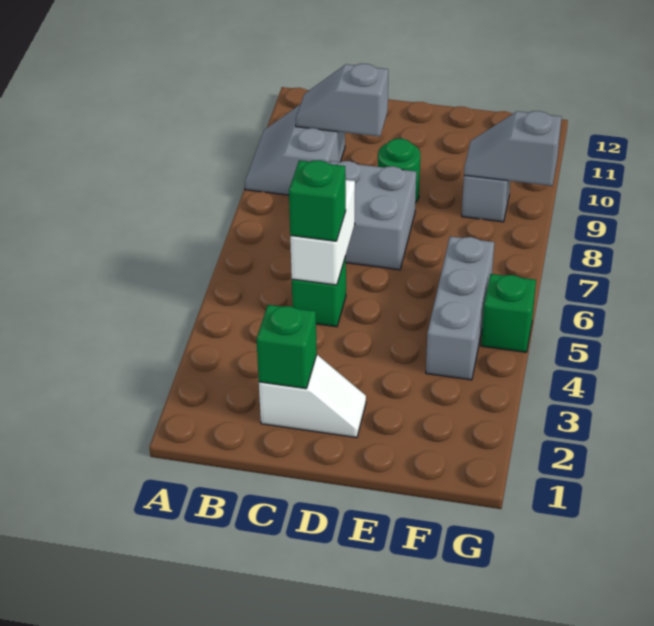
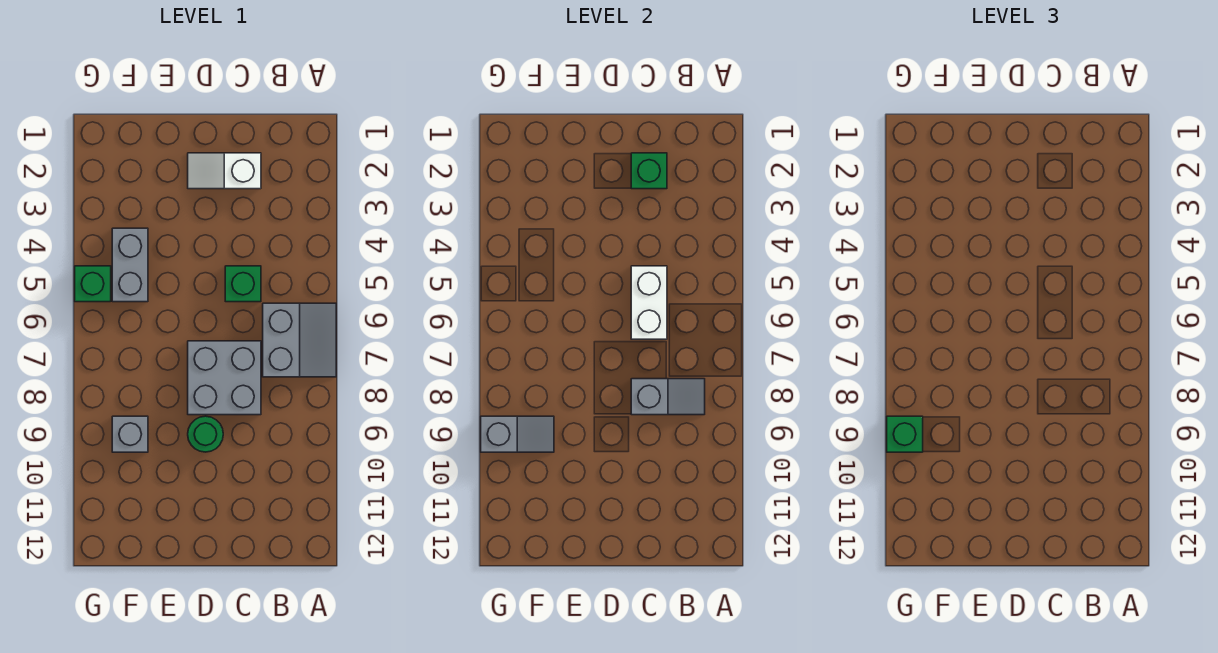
grey 2x2 slope [245,104,345,195] -> grey 2x2 slope moved to [263,303,336,377]
grey 1x2 slope [296,64,388,137] -> grey 1x2 slope moved to [631,379,705,415]
green 1x1 brick [289,160,346,241] -> green 1x1 brick moved to [887,416,923,452]
grey 1x3 brick [426,236,494,380] -> grey 1x2 brick [112,228,148,302]

